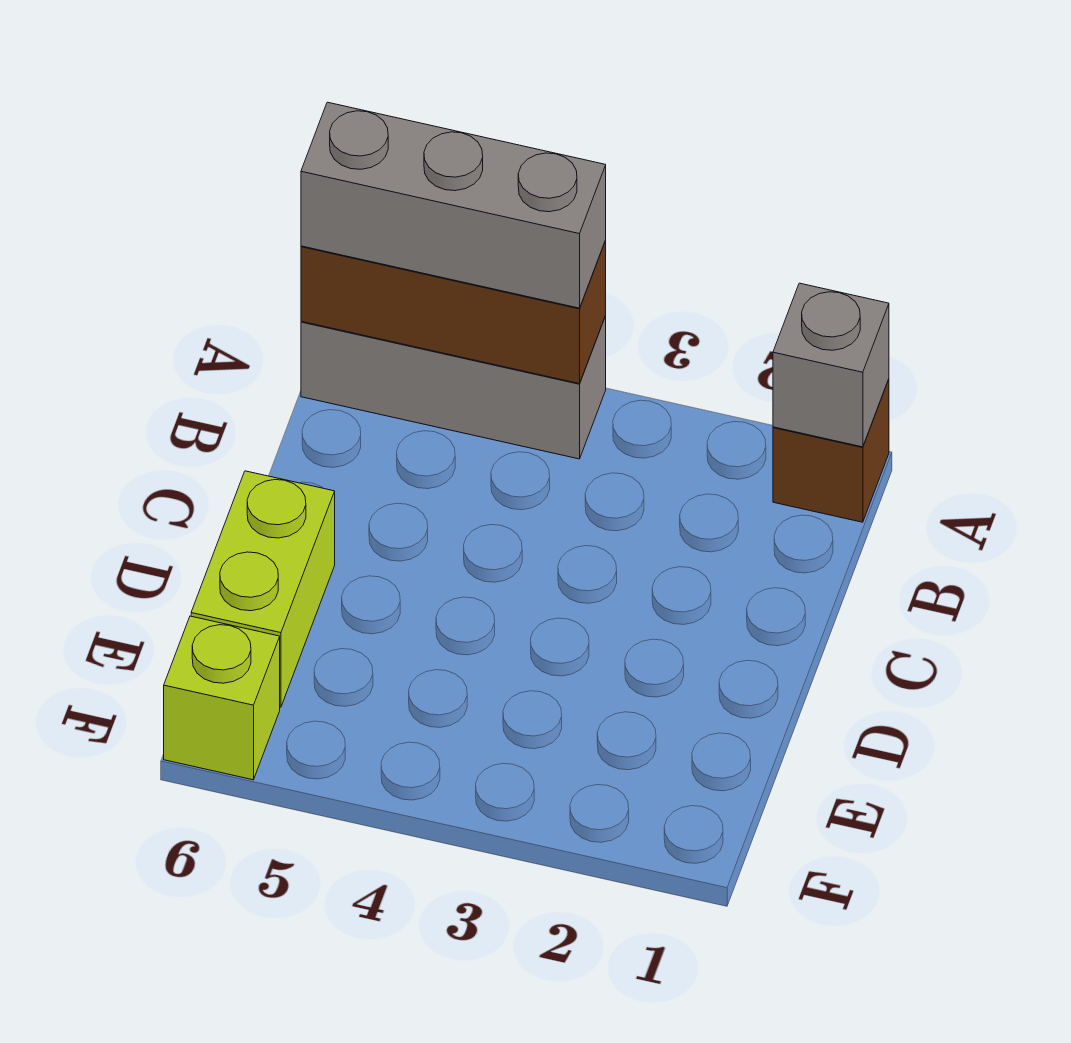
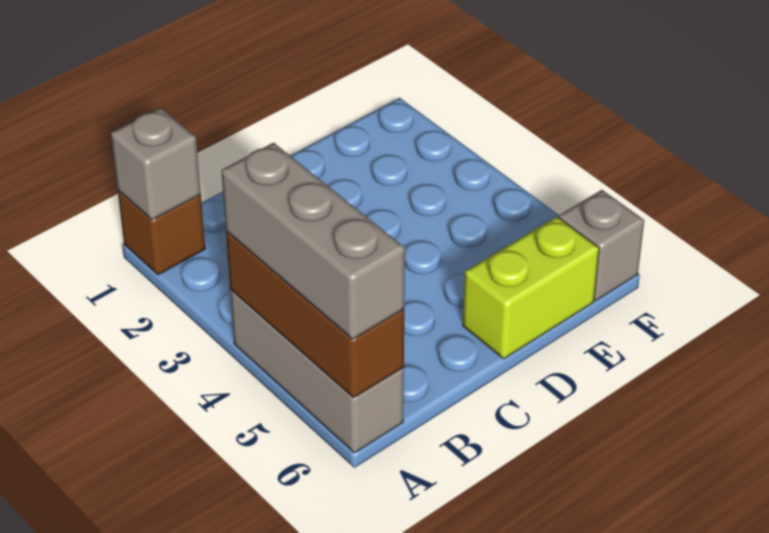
lime 1x1 brick [164,616,280,780] -> grey 1x1 brick [559,190,644,301]

